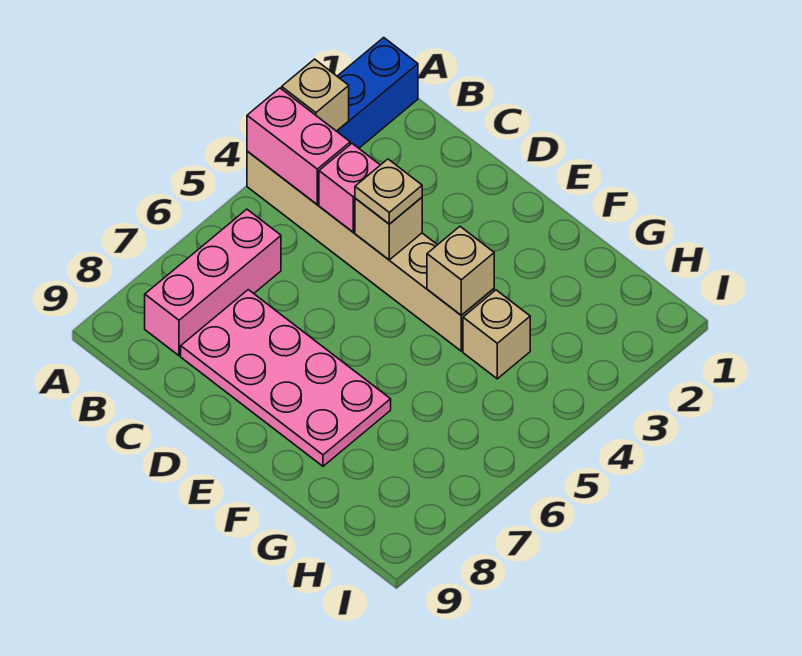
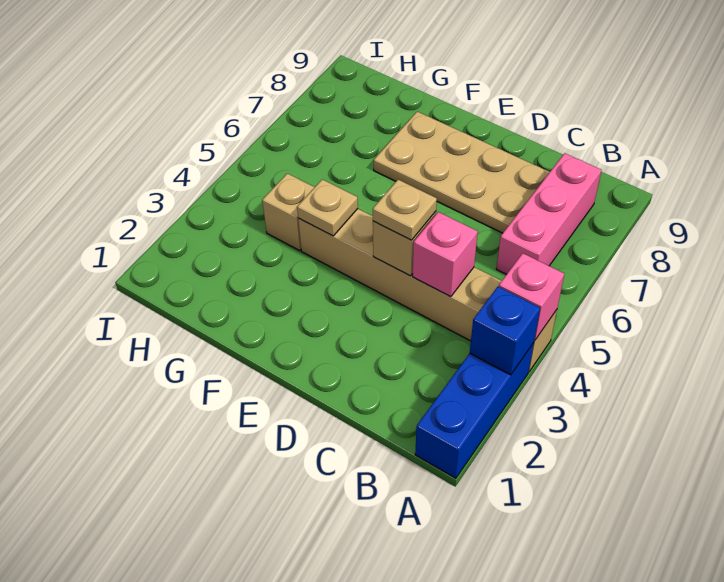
tan 1x1 brick [282,59,349,131] -> blue 1x1 brick [470,286,540,375]
pink 1x2 brick [247,88,350,204] -> pink 1x1 brick [499,253,564,340]
pink 2x4 plate [181,290,391,466] -> tan 2x4 plate [374,112,550,233]
tan 1x1 brick [427,227,494,315] -> tan 1x1 plate [297,179,358,236]

